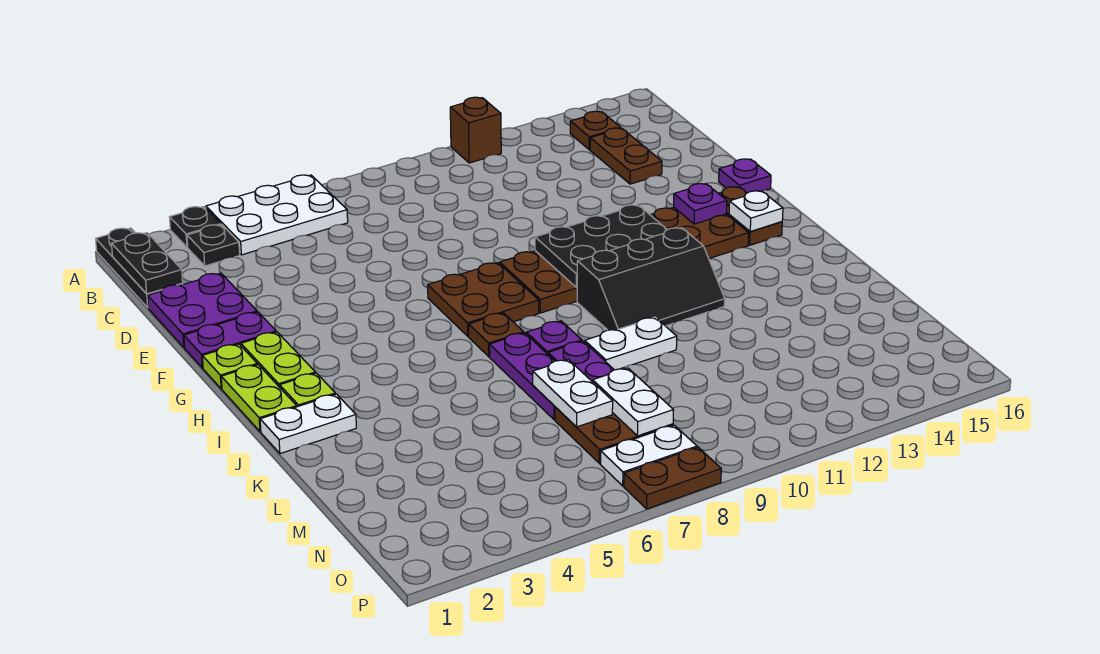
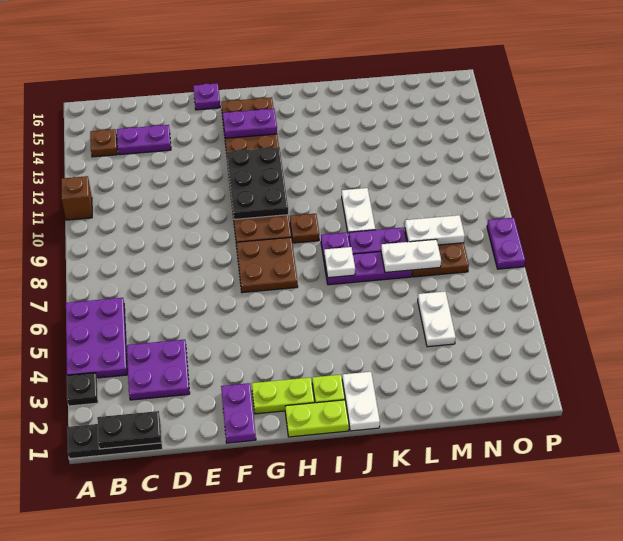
white 2x3 plate [206,175,348,255] -> purple 2x3 plate [66,298,127,378]
black 1x1 plate [187,225,240,266] -> none
brown 1x2 plate [590,128,662,184] -> purple 1x2 plate [117,125,171,155]
purple 2x2 plate [148,273,257,348] -> purple 2x2 plate moved to [127,340,190,400]
lime 1x1 plate [202,344,257,389] -> none
purple 1x1 plate [674,184,727,224] -> purple 1x2 plate [223,109,277,138]
white 1x1 plate [729,191,783,231] -> white 1x1 plate moved to [324,247,355,278]
brown 1x1 plate [469,313,524,357] -> brown 1x1 plate moved to [290,214,319,243]
black 2x3 slope [577,228,725,330] -> none
white 1x2 plate [600,425,697,486] -> white 1x2 plate moved to [418,292,456,347]
brown 1x2 plate [624,447,721,509] -> purple 1x2 plate [487,218,525,269]

